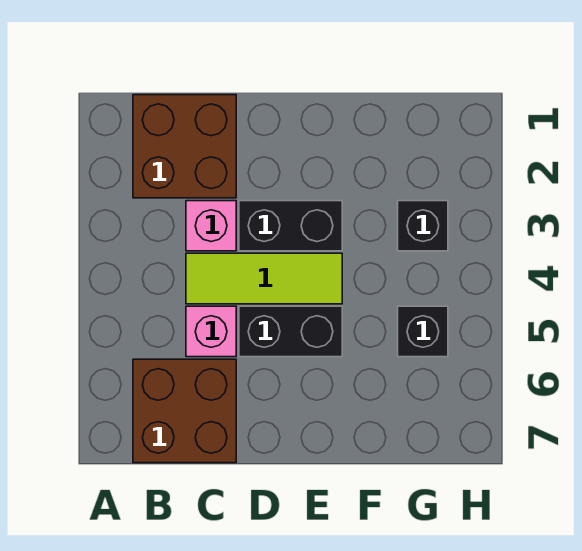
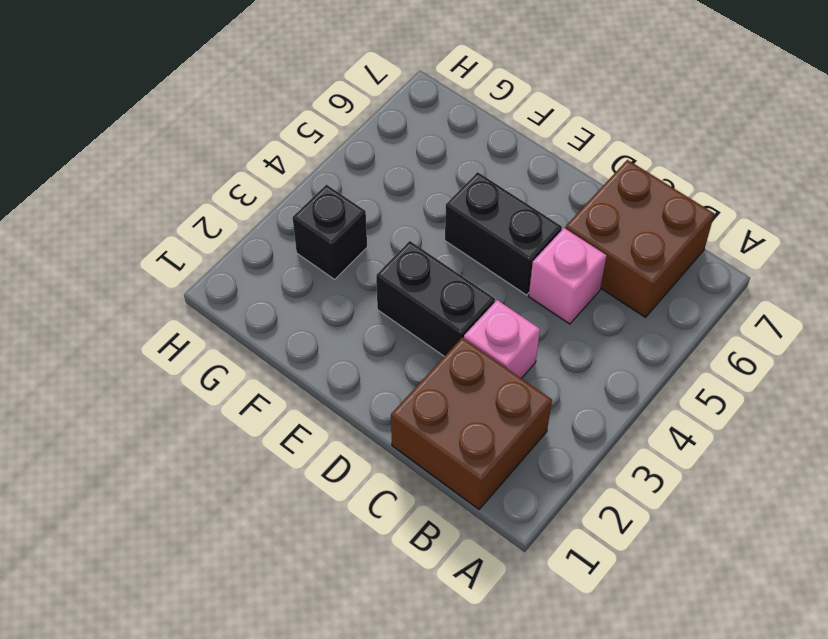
lime 1x3 tile [186,253,342,304] -> none
black 1x1 brick [398,306,448,357] -> none

